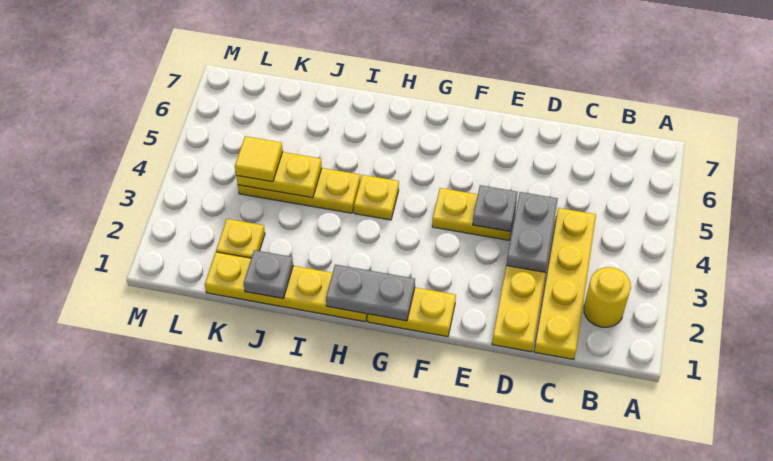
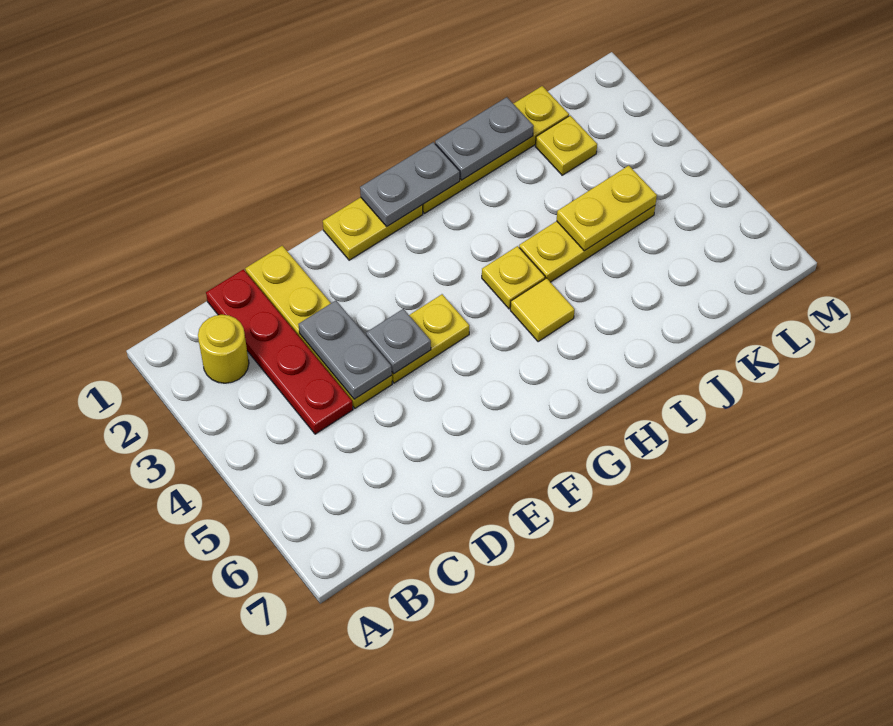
yellow 1x4 plate [534,208,596,359] -> red 1x4 plate [206,269,353,434]
grey 1x1 plate [244,250,293,299] -> grey 1x2 plate [435,97,534,180]
yellow 1x1 tile [235,136,283,182] -> yellow 1x1 tile moved to [510,278,575,342]

